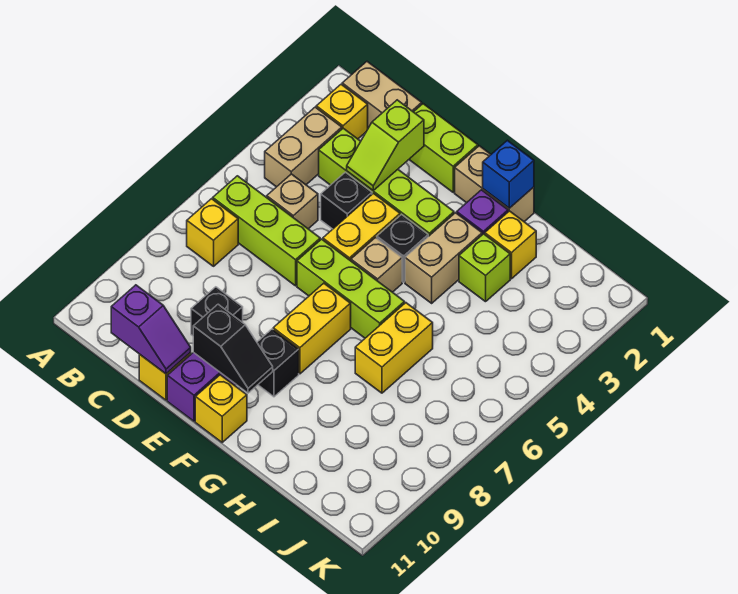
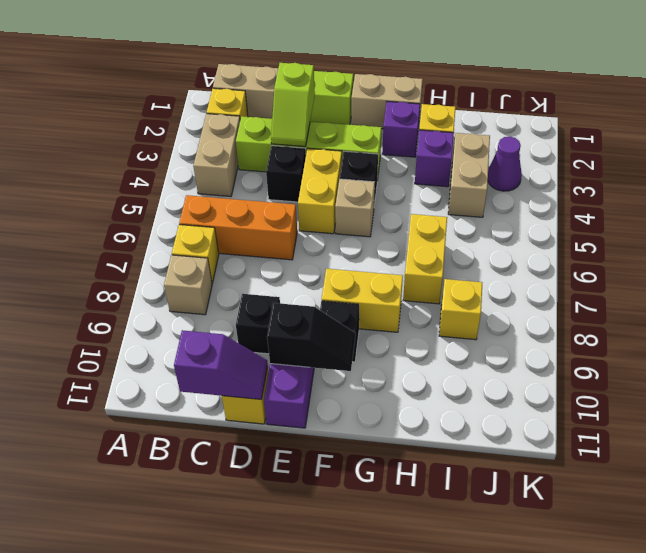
lime 1x3 brick [213,176,320,286] -> orange 1x3 brick [179,195,297,260]
tan 1x1 brick [267,174,318,229] -> tan 1x1 brick moved to [164,255,212,315]
lime 1x3 brick [297,239,404,338] -> none
yellow 1x2 brick [273,283,351,374] -> yellow 1x2 brick turned to [322,269,403,332]
yellow 1x1 brick [195,375,247,442] -> yellow 1x1 brick moved to [439,279,482,340]
blue 1x1 brick [483,140,534,208] -> none
tan 1x2 brick [405,213,482,303] -> tan 1x2 brick moved to [448,133,490,217]
lime 1x1 brick [459,234,510,302] -> purple 1x1 brick [415,130,454,187]
none -> purple 1x1 cone [488,136,522,191]

